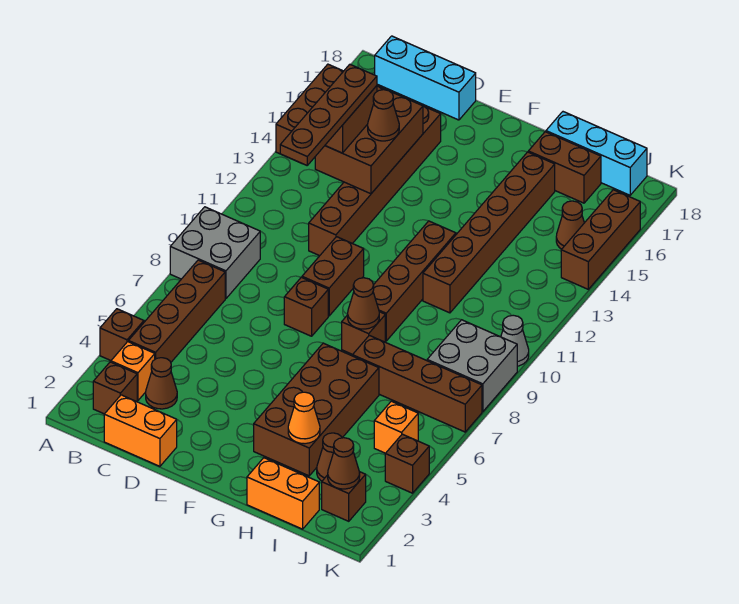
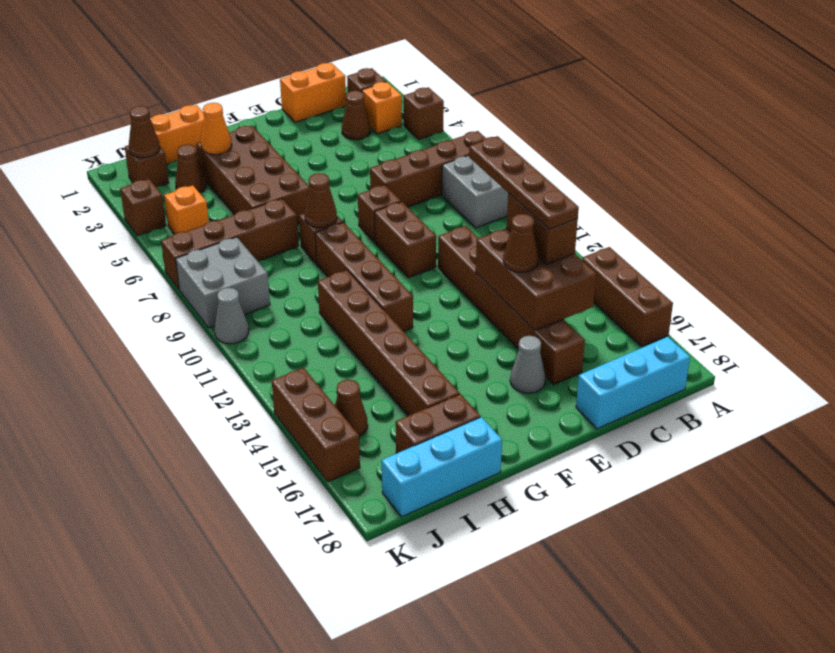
brown 1x4 brick [129,260,225,362] -> brown 1x4 brick turned to [370,131,486,207]
none -> grey 1x1 cone [510,336,545,393]

